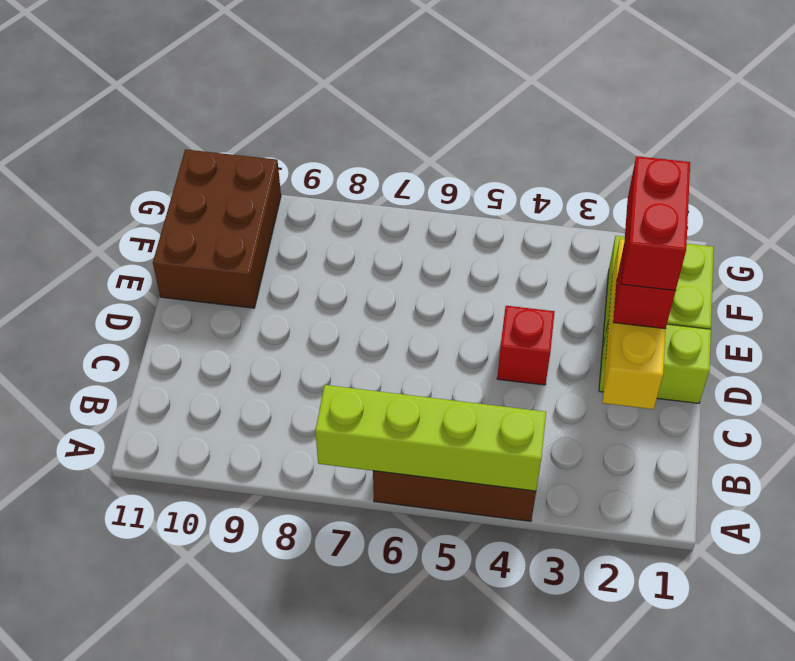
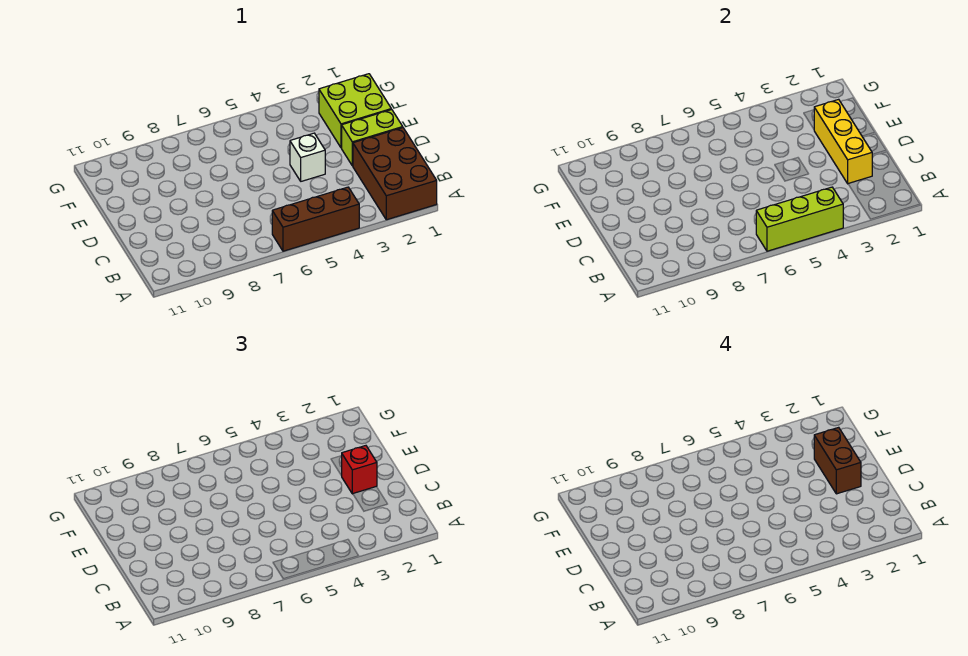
lime 1x4 brick [315,385,546,491] -> lime 1x3 brick [756,187,843,251]
red 1x2 brick [621,156,690,291] -> brown 1x2 brick [814,427,861,494]
red 1x1 brick [497,306,555,385] -> white 1x1 brick [290,133,325,181]
brown 2x3 brick [153,149,281,308] -> brown 2x3 brick moved to [353,128,437,220]

